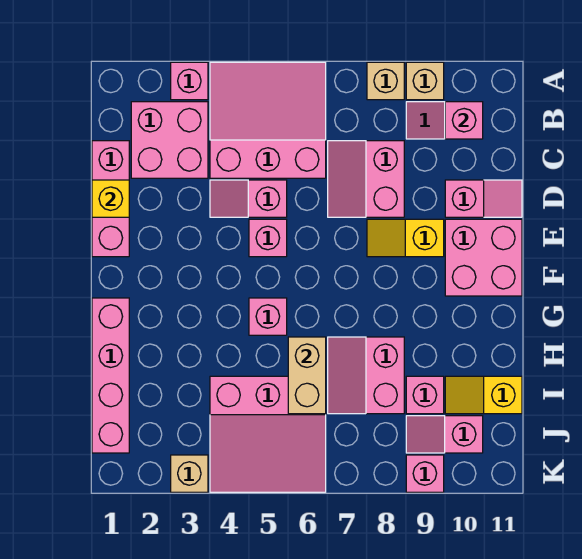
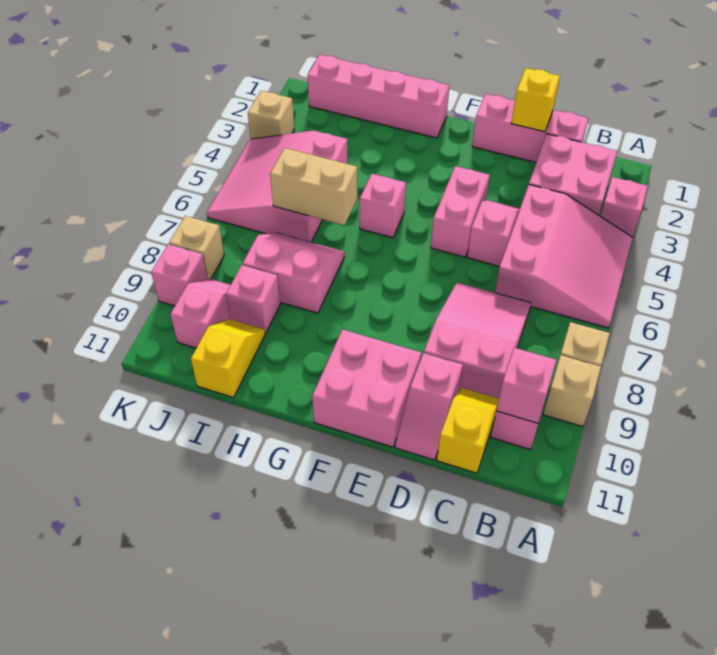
pink 2x2 slope [328,141,404,217] -> pink 2x3 slope [424,283,531,398]
pink 1x1 brick [249,219,287,257] -> pink 1x2 brick [431,166,490,257]
yellow 1x2 slope [367,219,444,257] -> yellow 1x2 slope moved to [437,388,499,473]
none -> tan 1x1 brick [169,216,224,279]

